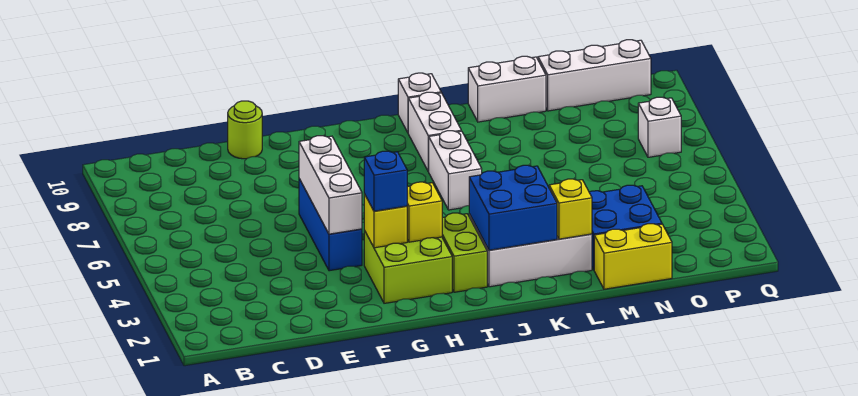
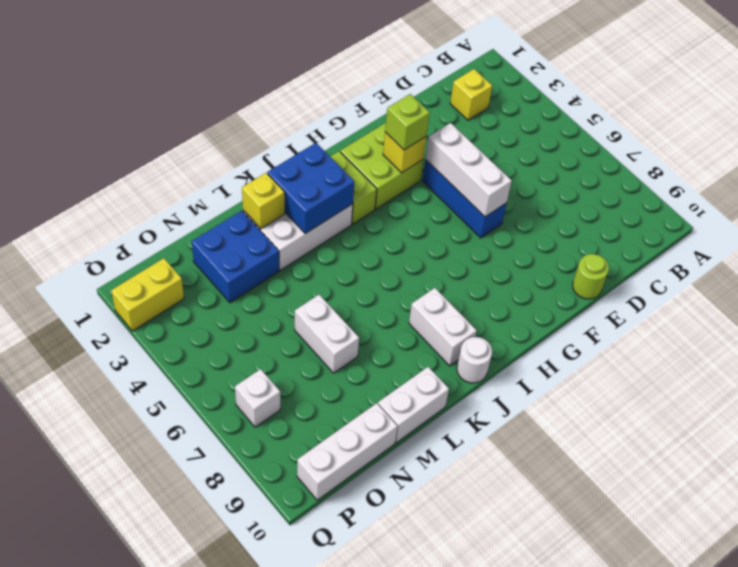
blue 1x1 brick [364,151,407,211] -> lime 1x1 brick [385,94,430,150]
yellow 1x1 brick [407,182,442,242] -> yellow 1x1 brick moved to [450,69,492,120]
white 1x2 brick [428,131,482,210] -> white 1x2 brick moved to [295,295,359,373]
white 1x1 brick [398,73,441,132] -> white 1x1 round brick [457,337,492,383]
yellow 1x2 brick [594,224,672,289] -> yellow 1x2 brick moved to [111,258,184,331]

